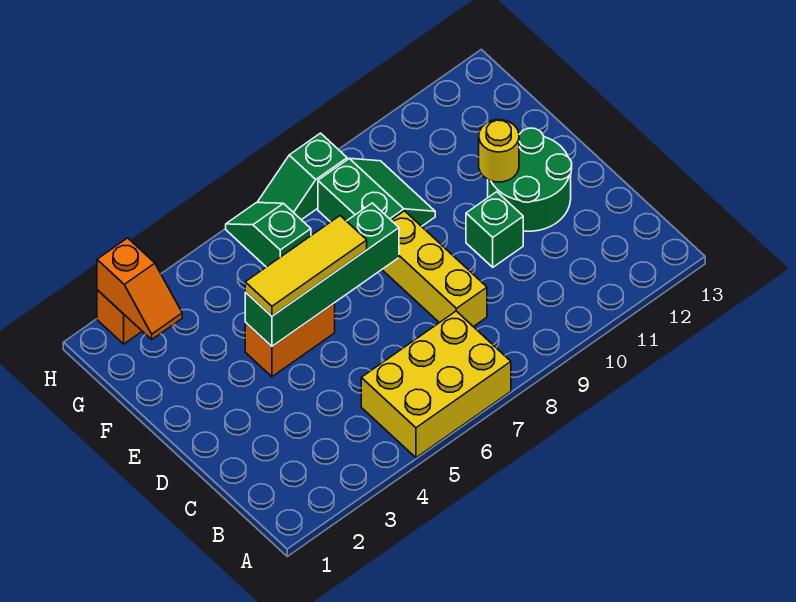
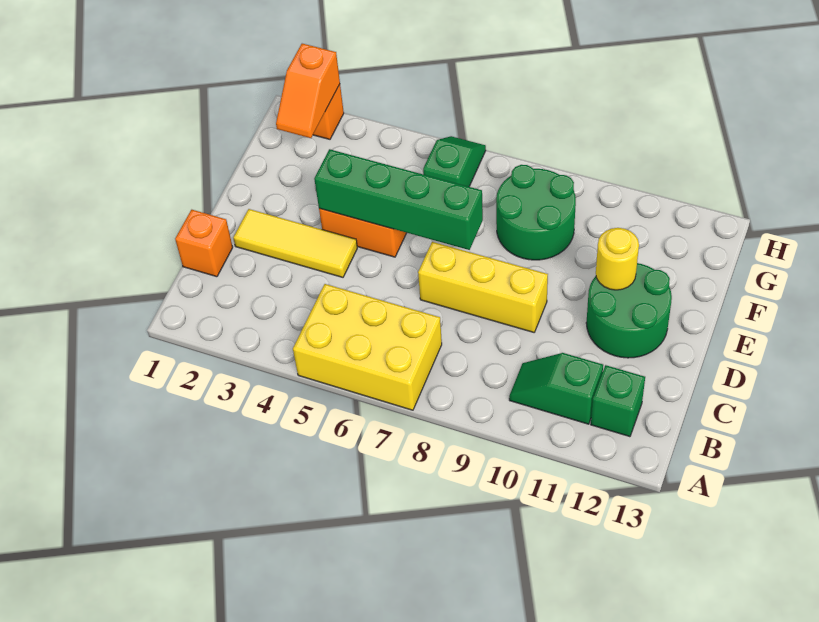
none -> orange 1x1 brick [175,210,233,277]
yellow 1x3 brick [382,211,487,327] -> yellow 1x3 brick turned to [418,242,548,332]
green 1x1 brick [466,192,523,267] -> green 1x1 brick moved to [591,365,645,437]
yellow 1x3 tile [245,216,367,316] -> yellow 1x3 tile moved to [233,209,357,277]
green 2x2 slope [318,158,435,226] -> green 2x2 round brick [496,165,576,260]
green 1x2 slope [258,133,347,220] -> green 1x2 slope moved to [509,353,603,424]

